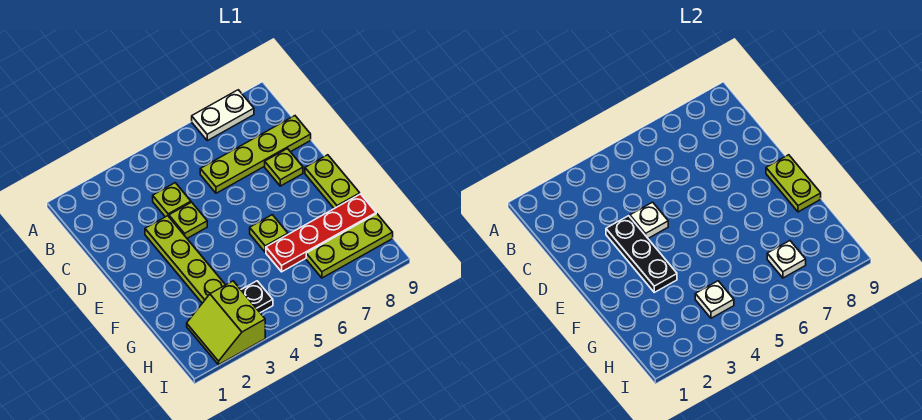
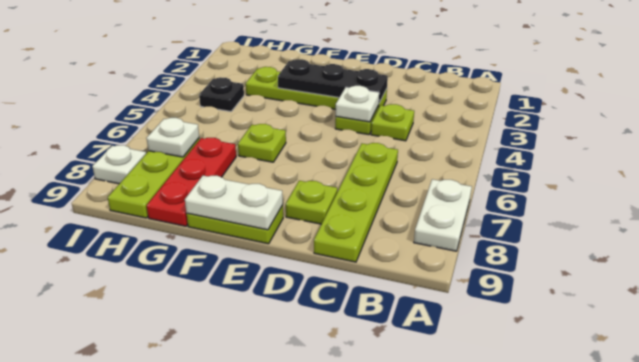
lime 1x2 plate [766,155,821,212] -> white 1x2 plate [185,176,283,230]
red 1x4 plate [266,194,376,272] -> red 1x3 plate [147,138,236,226]
lime 2x2 slope [187,281,265,365] -> none
white 1x1 plate [695,281,734,318] -> white 1x1 plate moved to [92,145,146,184]

